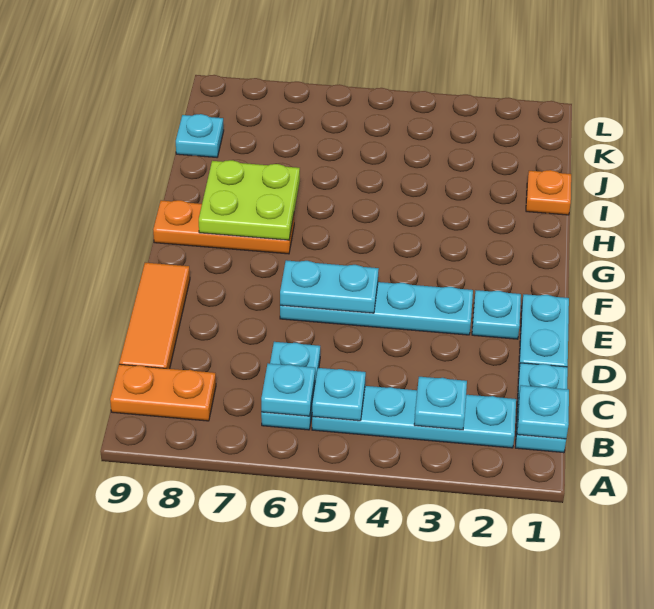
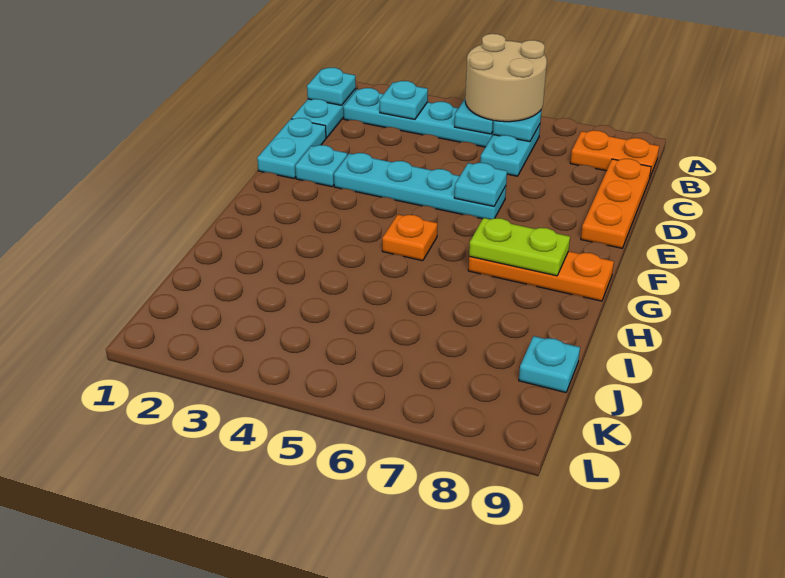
none -> tan 2x2 round brick [465,34,547,122]
orange 1x3 tile [119,263,190,369] -> orange 1x3 plate [581,159,651,248]
cyan 1x2 plate [280,260,379,313] -> cyan 1x1 plate [454,163,507,206]
lime 2x2 plate [199,160,300,240] -> lime 1x2 plate [469,218,570,276]
orange 1x1 plate [526,170,571,215] -> orange 1x1 plate moved to [382,215,437,261]

